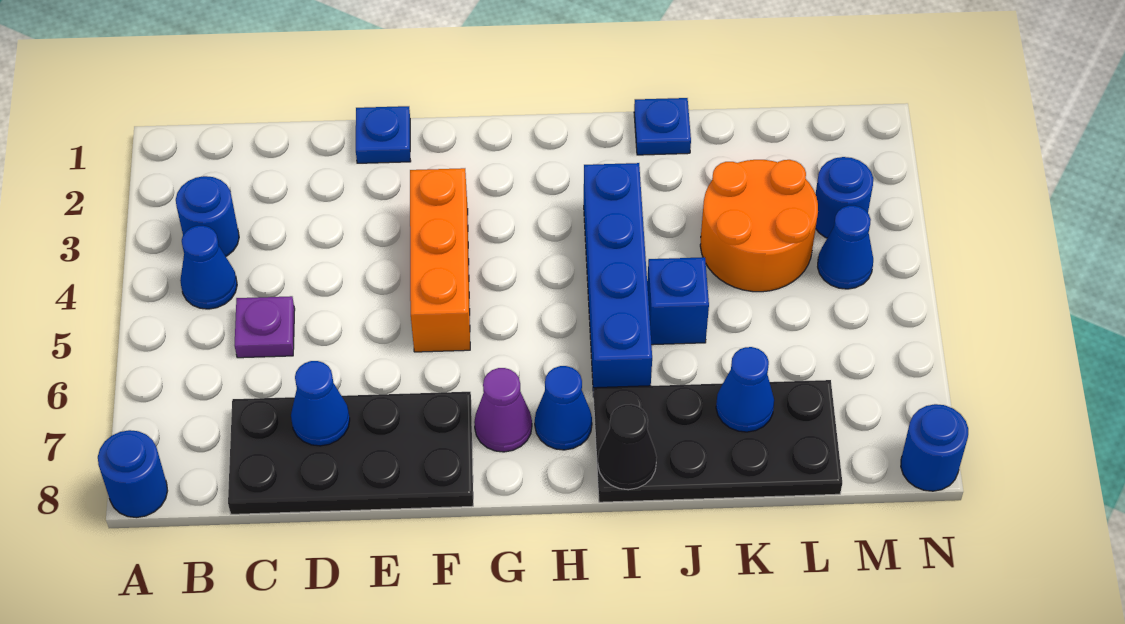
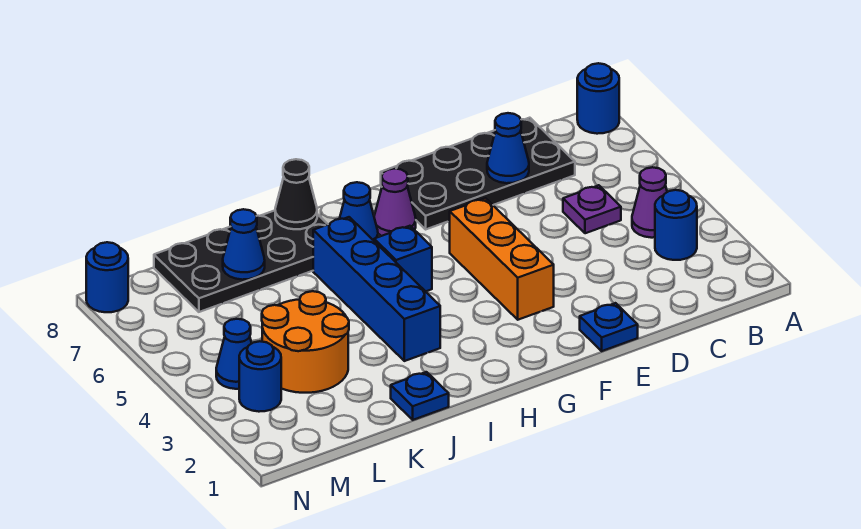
blue 1x1 cone [180,226,237,309] -> purple 1x1 cone [632,167,667,238]
blue 1x1 brick [647,257,709,345] -> blue 1x1 brick moved to [374,226,432,291]

